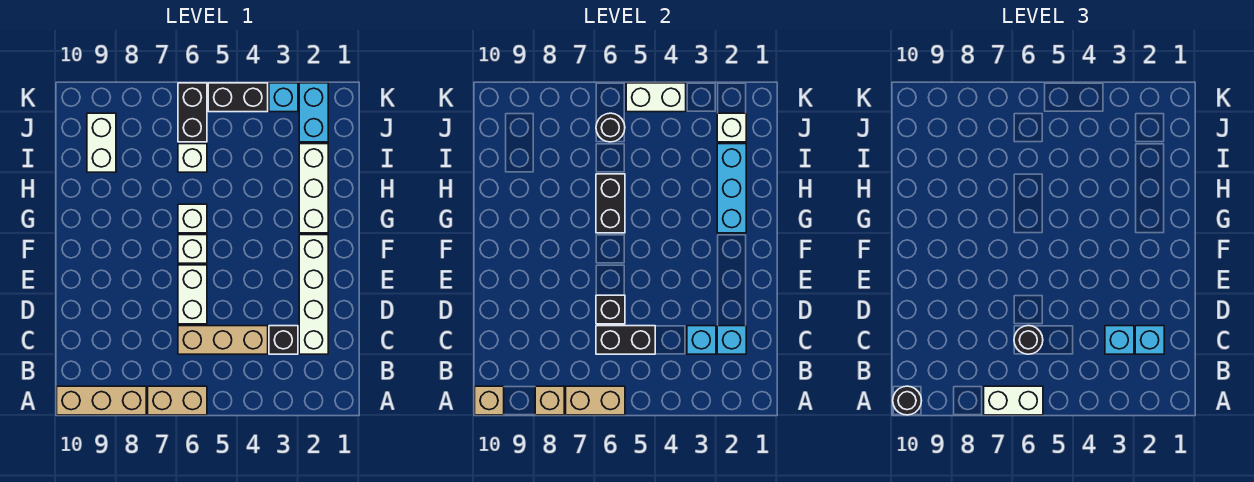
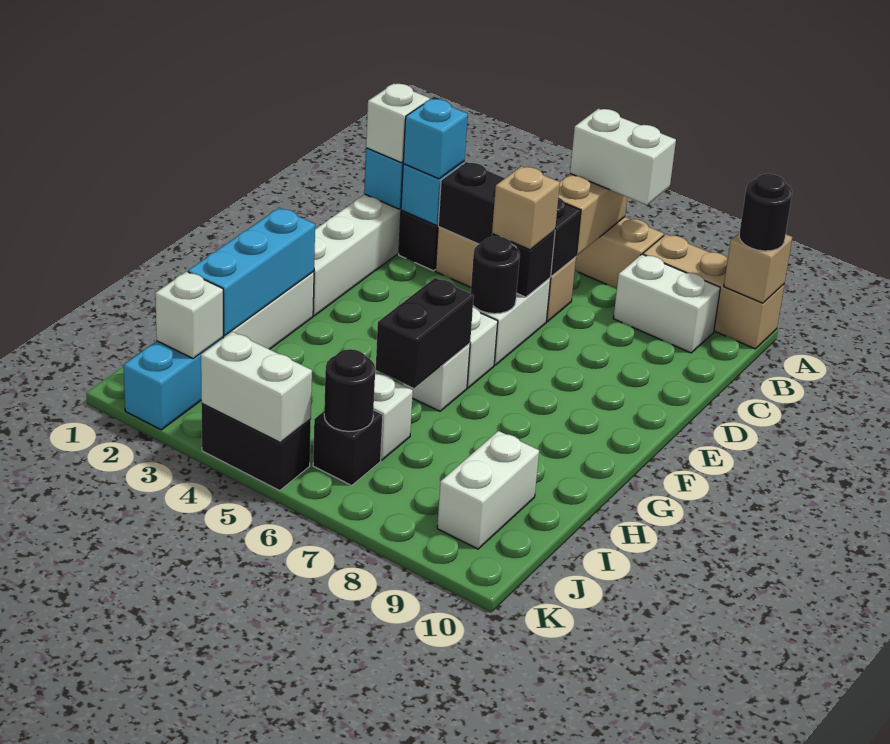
tan 1x2 brick [566,386,625,415] -> tan 1x2 brick turned to [559,174,627,255]
tan 1x1 brick [535,386,564,415] -> tan 1x1 brick moved to [492,166,560,250]
none -> white 1x2 brick [613,254,720,353]
cyan 1x1 brick [1135,326,1164,354] -> white 1x1 brick [366,84,430,163]
black 1x2 brick [596,326,655,354] -> black 1x3 brick [438,162,581,276]
black 1x1 round brick [1014,326,1043,354] -> black 1x1 round brick moved to [471,236,520,314]
black 1x2 brick [178,83,207,142] -> black 1x1 brick [313,410,383,485]
cyan 1x1 brick [269,83,298,112] -> none

